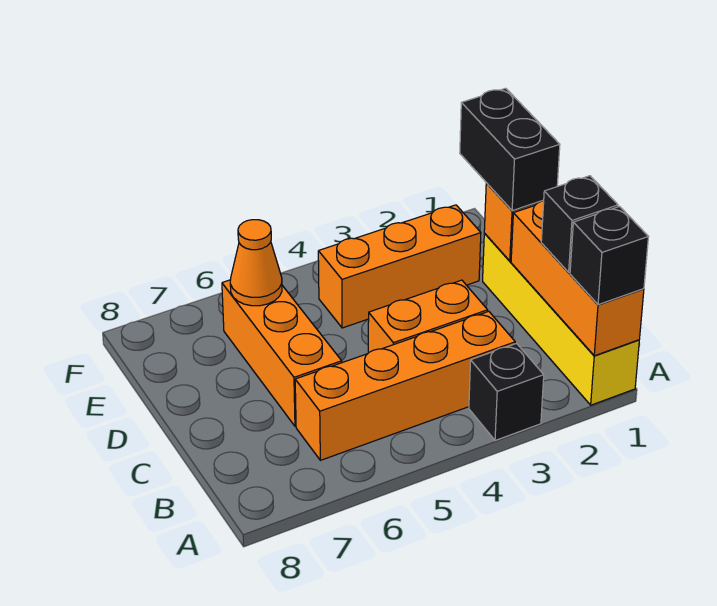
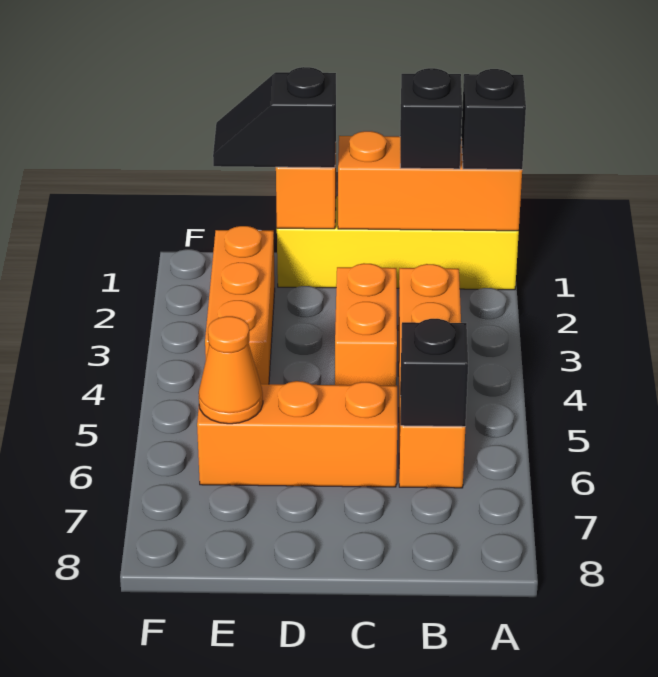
black 1x1 brick [469,344,544,441] -> black 1x1 brick moved to [400,319,468,427]
black 1x2 brick [460,88,560,211] -> black 1x2 slope [213,67,336,168]

